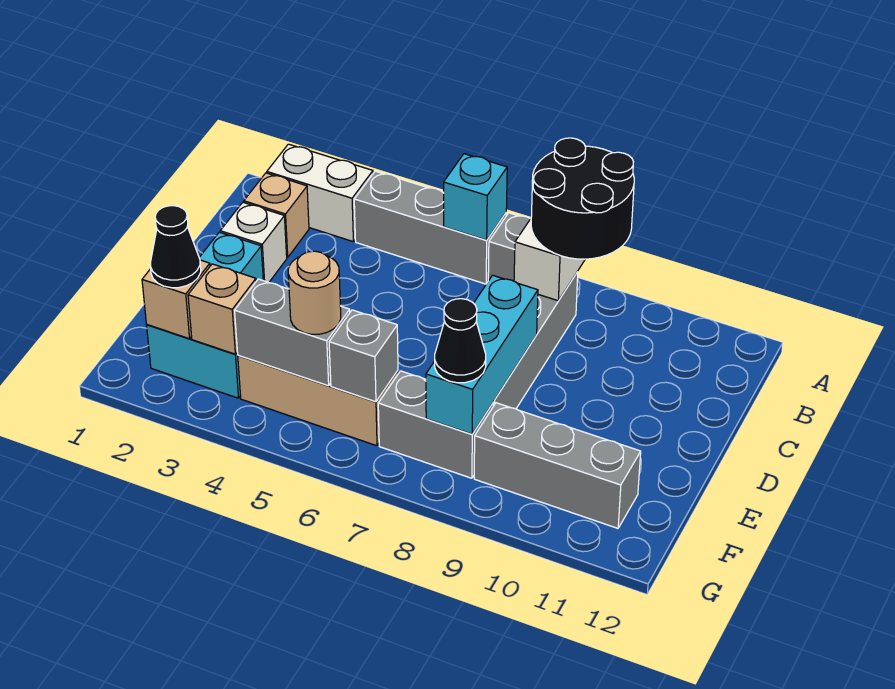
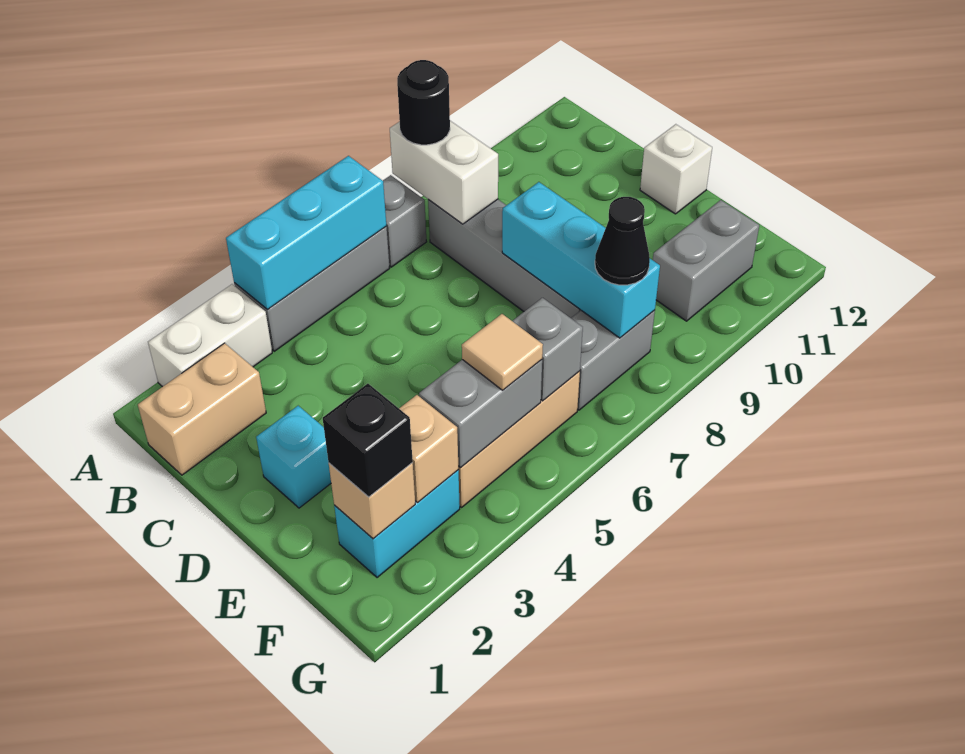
cyan 1x1 brick [444,154,507,240] -> cyan 1x3 brick [226,156,386,309]
black 2x2 round brick [531,138,634,259] -> black 1x1 round brick [397,60,450,145]
tan 1x1 brick [244,173,309,257] -> tan 1x2 brick [138,343,266,475]
white 1x1 brick [220,202,287,282] -> white 1x1 brick moved to [640,124,712,214]
black 1x1 cone [150,206,201,288] -> black 1x1 brick [323,384,413,497]
tan 1x1 round brick [288,251,341,334] -> tan 1x1 tile [462,314,543,390]
grey 1x3 brick [474,403,641,528] -> grey 1x2 brick [653,200,759,321]

